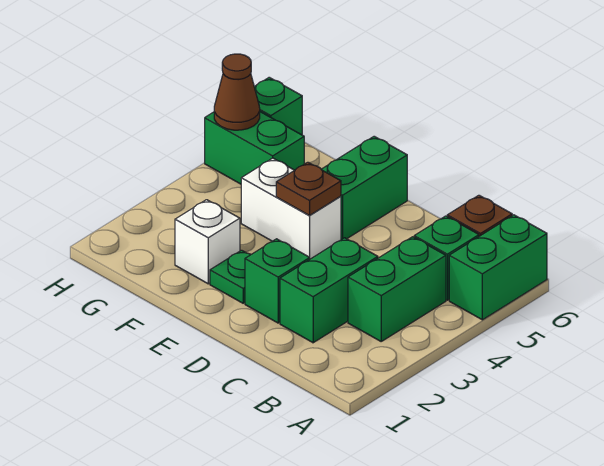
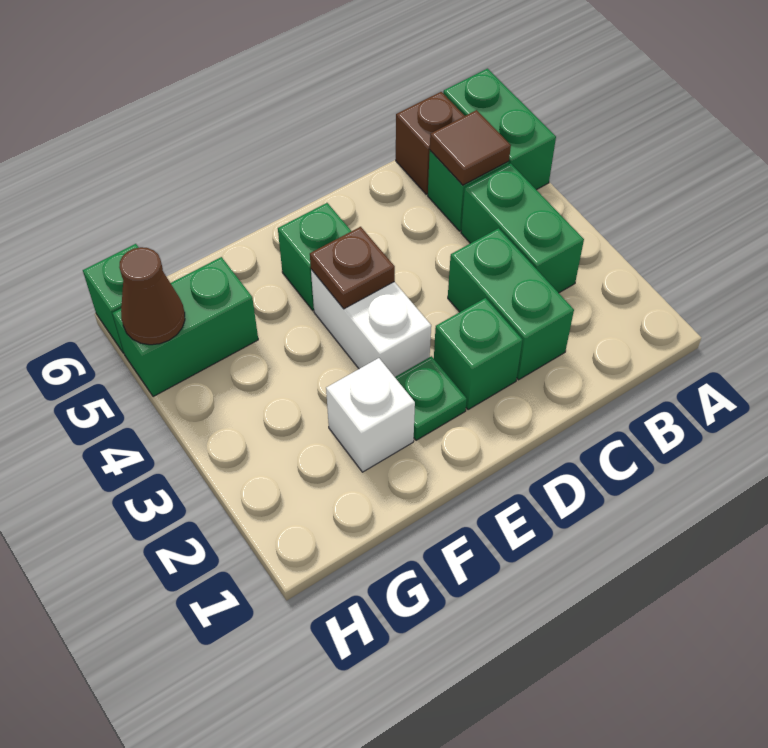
none -> brown 1x1 tile [430,110,511,185]
white 1x2 brick [241,158,341,259] -> white 1x2 brick turned to [311,269,431,377]
green 1x2 brick [321,136,407,240] -> green 1x1 brick [278,203,351,310]

